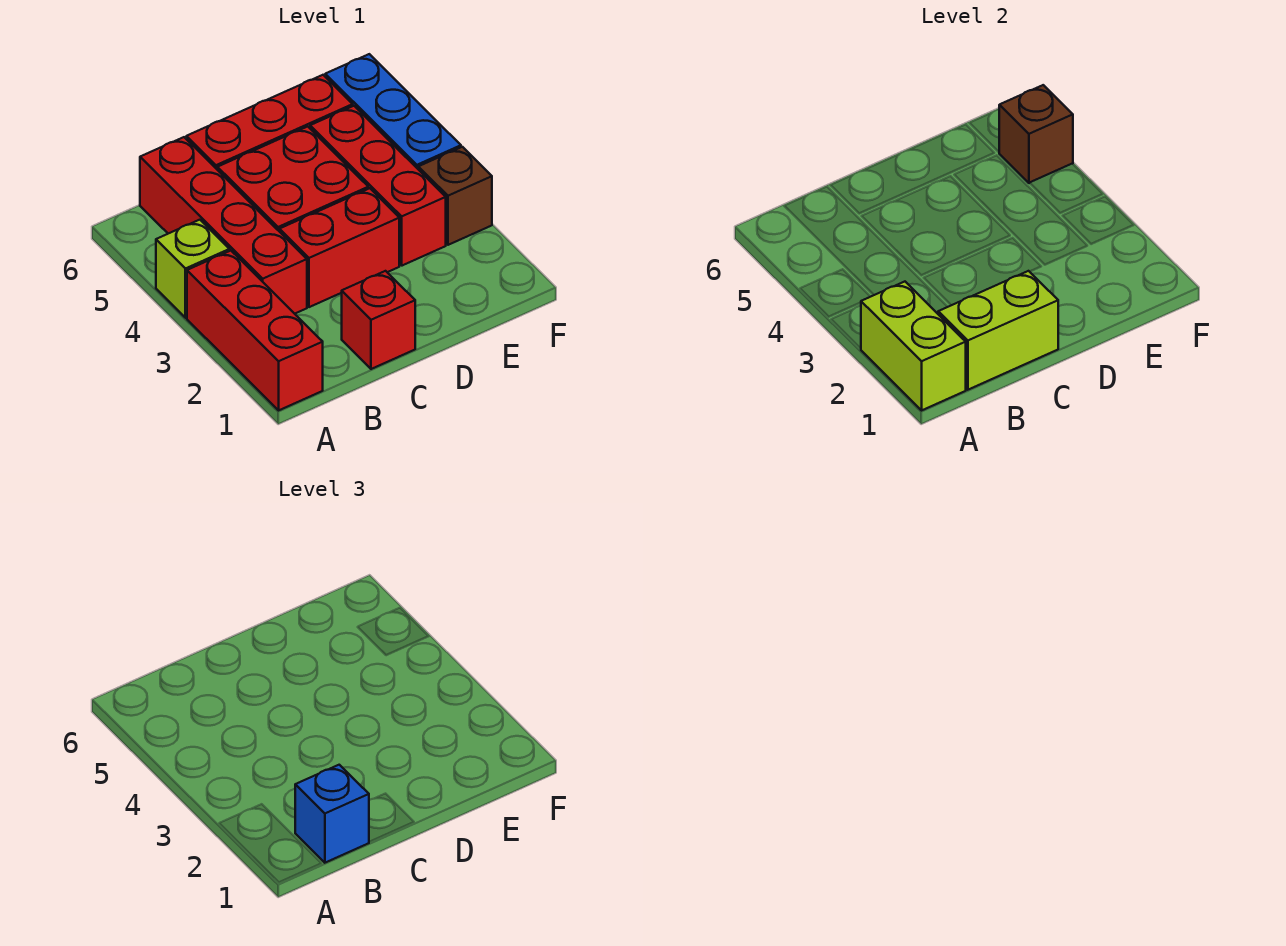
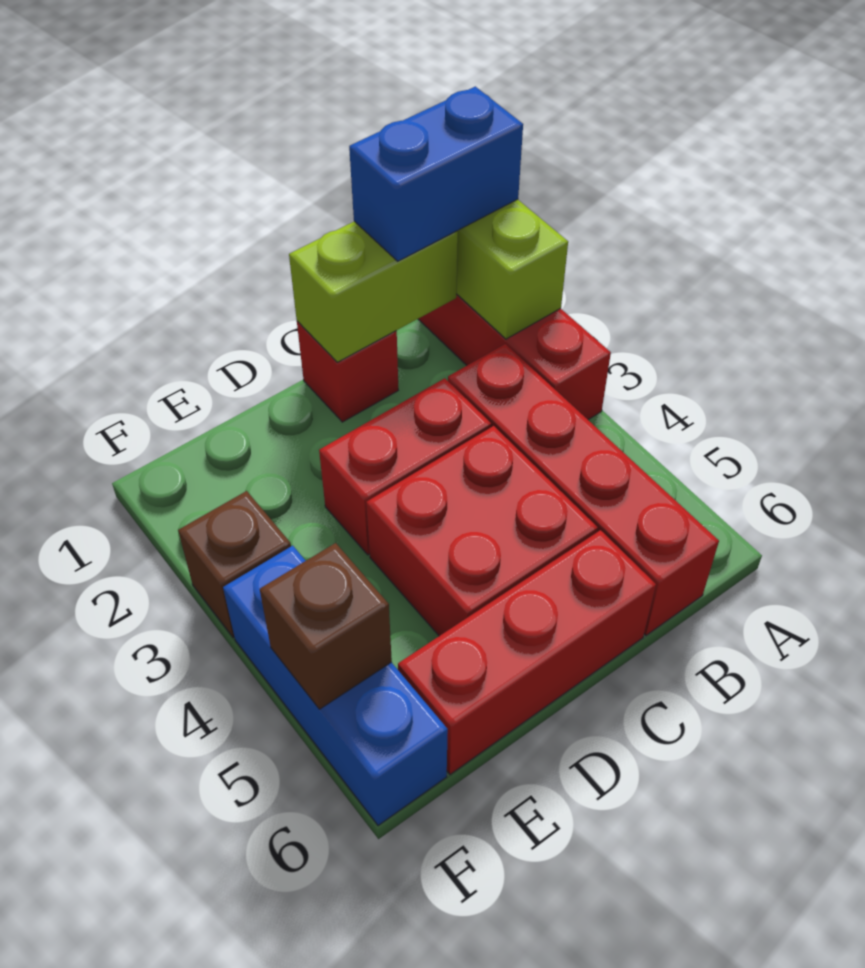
lime 1x1 brick [156,220,230,318] -> none
blue 1x1 brick [295,765,369,863] -> blue 1x2 brick [349,86,523,261]
red 1x3 brick [310,106,446,266] -> none

